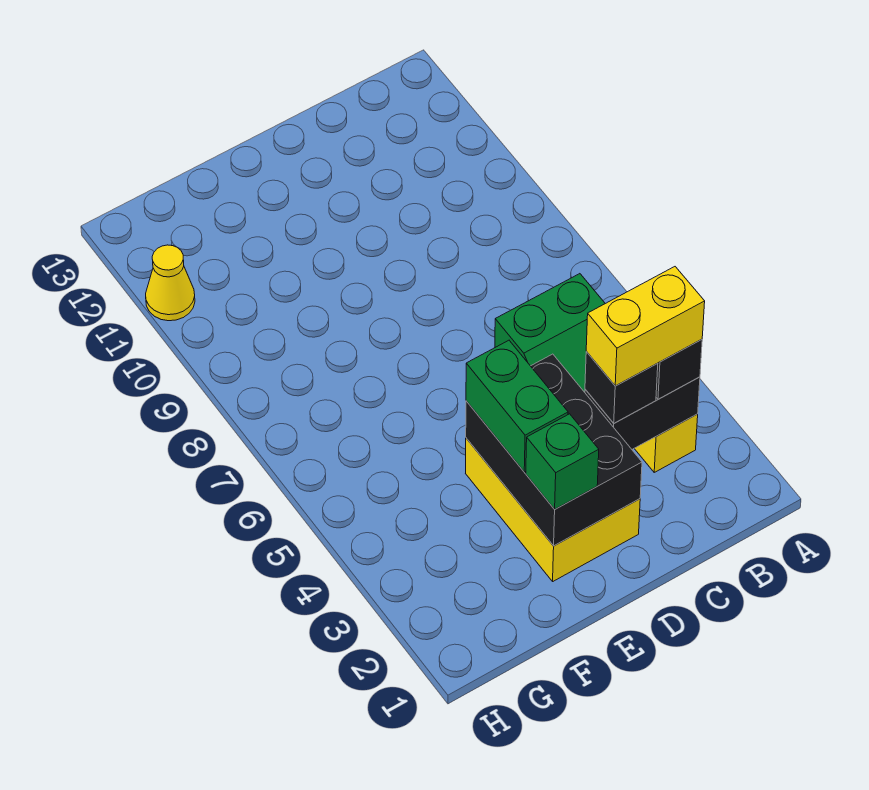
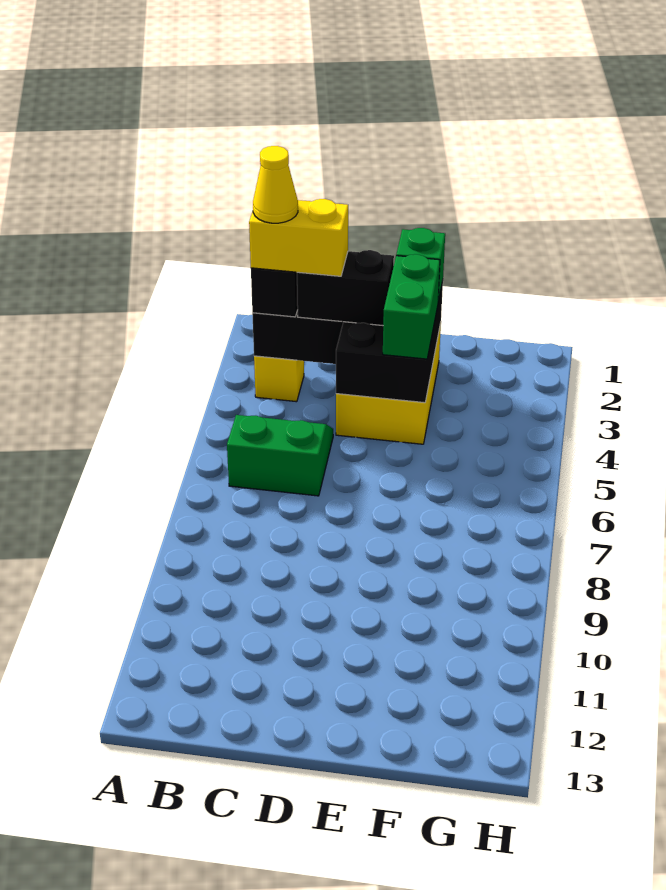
black 1x1 brick [585,352,658,423] -> black 1x2 brick [297,250,394,325]
yellow 1x1 cone [146,245,195,321] -> yellow 1x1 cone moved to [253,146,298,223]

